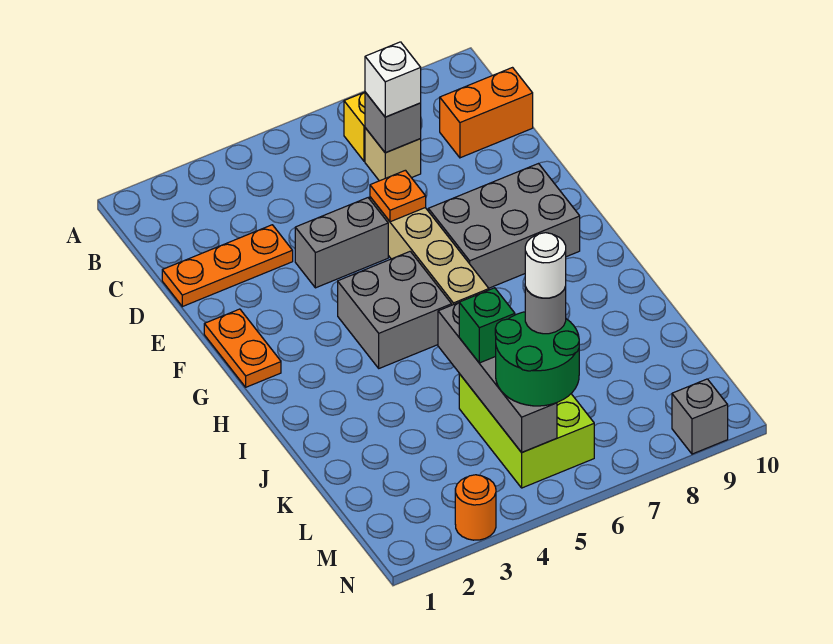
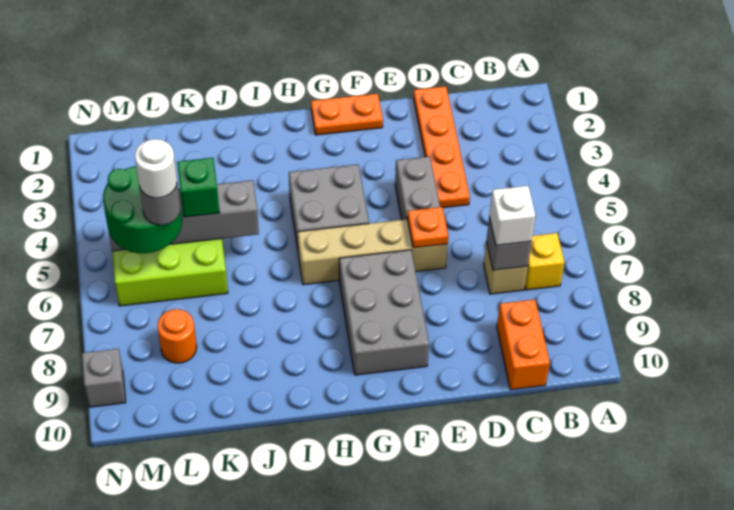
orange 1x3 plate [162,225,293,307] -> orange 1x4 plate [413,86,470,208]
orange 1x1 round brick [455,475,496,540] -> orange 1x1 round brick moved to [157,309,197,363]

